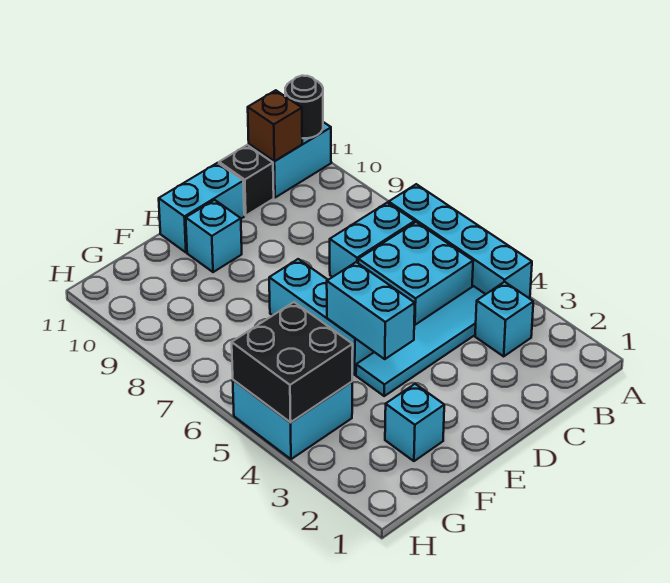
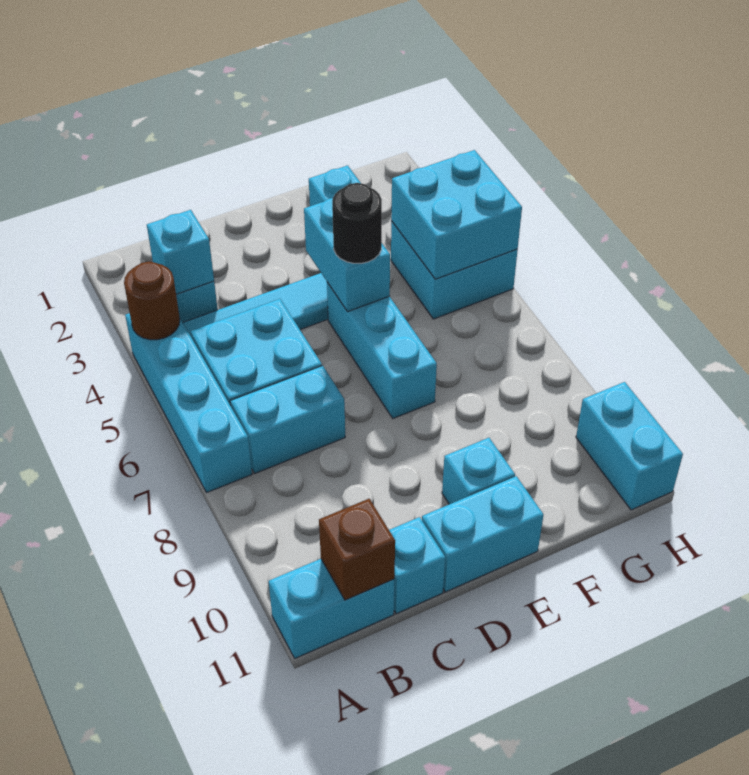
none -> brown 1x1 round brick [124,262,180,340]
black 1x1 round brick [285,76,323,138] -> black 1x1 round brick moved to [332,183,382,263]
none -> cyan 1x1 brick [147,210,214,294]
black 1x1 brick [219,145,274,216] -> cyan 1x1 brick [389,517,445,614]
black 2x2 brick [232,302,353,423] -> cyan 2x2 brick [391,150,522,279]
none -> cyan 1x2 brick [576,382,683,510]

